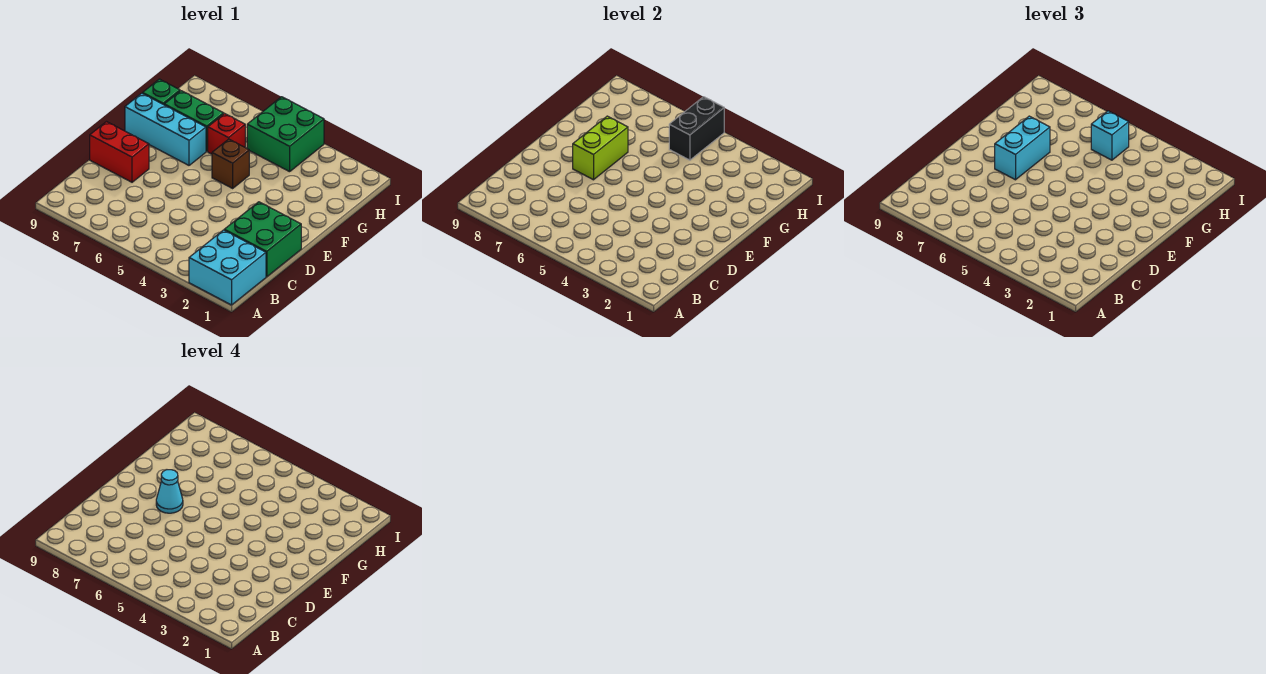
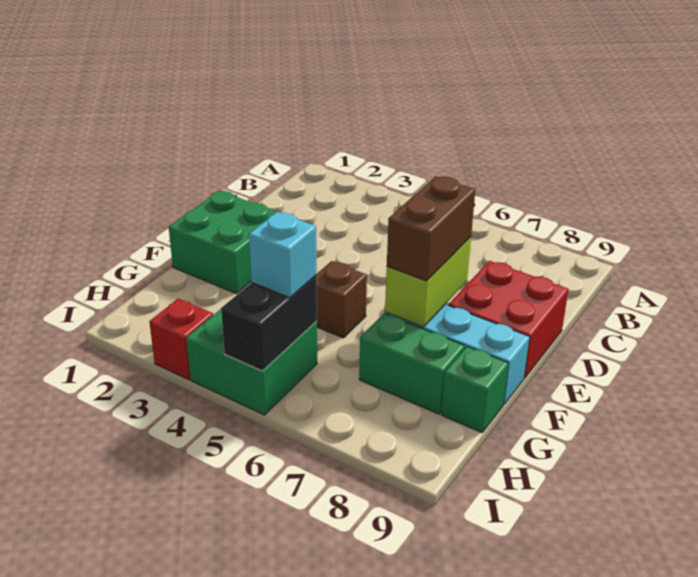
cyan 2x2 brick [189,230,266,305] -> none
green 2x2 brick [224,202,301,277] -> green 2x2 brick moved to [169,191,276,294]
red 1x2 brick [90,122,149,182] -> red 2x2 brick [448,261,569,378]
cyan 1x2 brick [995,116,1050,180] -> brown 1x2 brick [387,176,475,281]
cyan 1x1 cone [156,470,183,513] -> none
red 1x1 brick [208,114,245,154] -> red 1x1 brick moved to [149,298,213,380]

